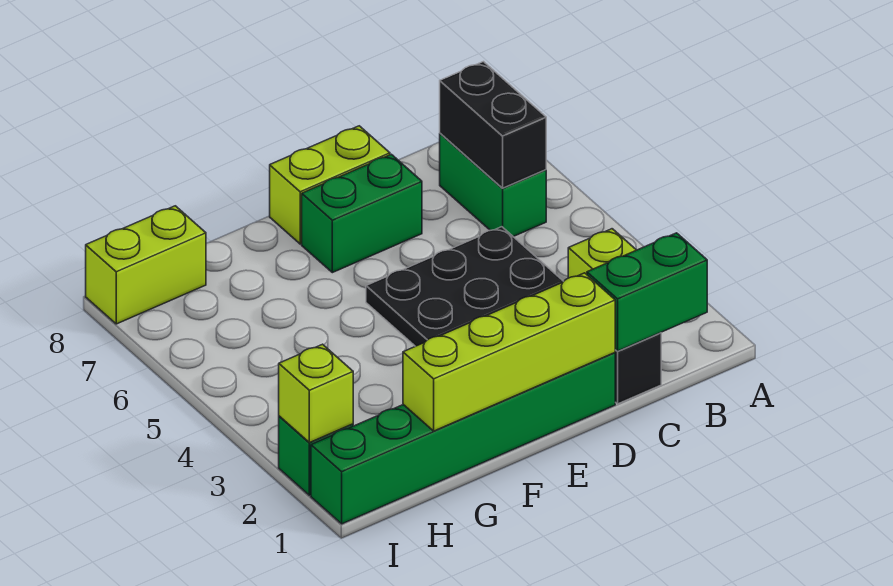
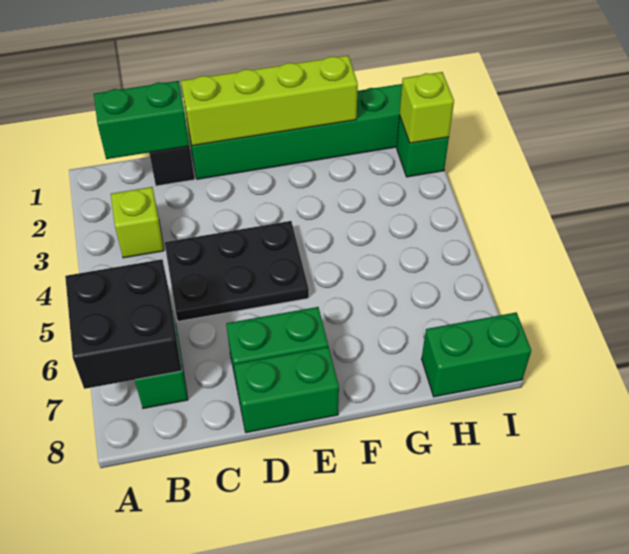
black 1x2 brick [440,62,546,188] -> black 2x2 brick [65,259,182,389]
lime 1x2 brick [270,126,390,244] -> green 1x2 brick [234,347,339,433]
lime 1x2 brick [86,206,206,324] -> green 1x2 brick [422,312,531,397]

